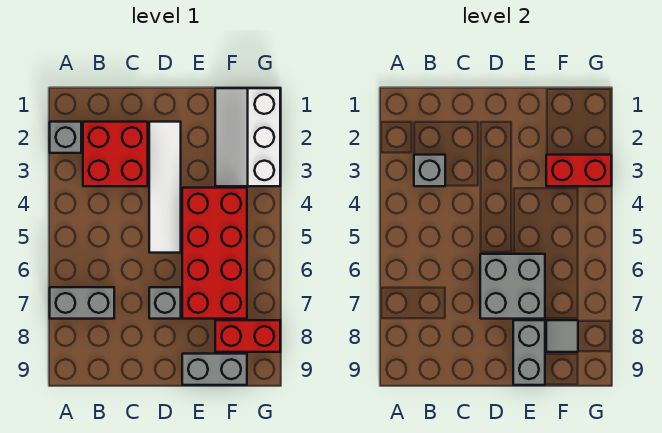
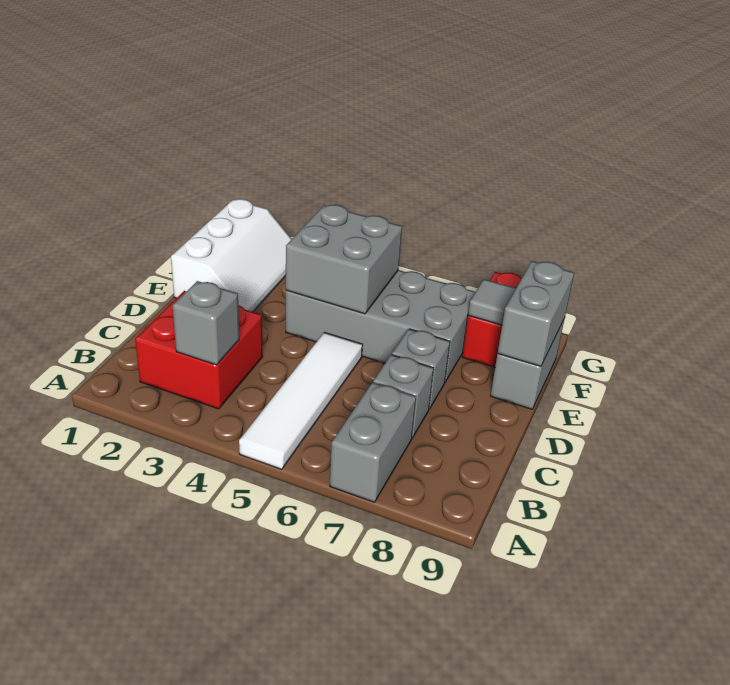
grey 1x1 brick [50,122,81,153] -> grey 1x1 brick moved to [373,355,434,438]
white 1x4 tile [149,122,181,253] -> white 1x4 tile turned to [239,332,363,469]
grey 2x2 brick [480,254,545,319] -> grey 2x2 brick moved to [286,205,402,314]
red 2x4 brick [182,188,247,319] -> grey 2x4 brick [286,270,475,382]
grey 1x2 brick [513,320,545,385] -> grey 1x2 brick turned to [498,261,574,366]
white 2x3 slope [215,88,280,186] -> white 2x3 slope turned to [171,199,292,312]
red 1x2 brick [546,155,611,186] -> none

